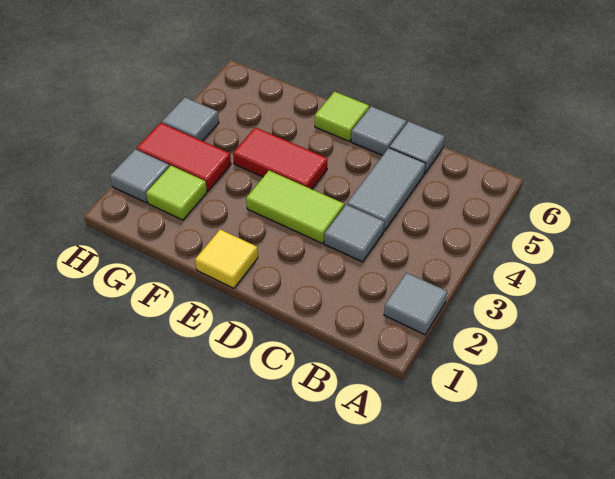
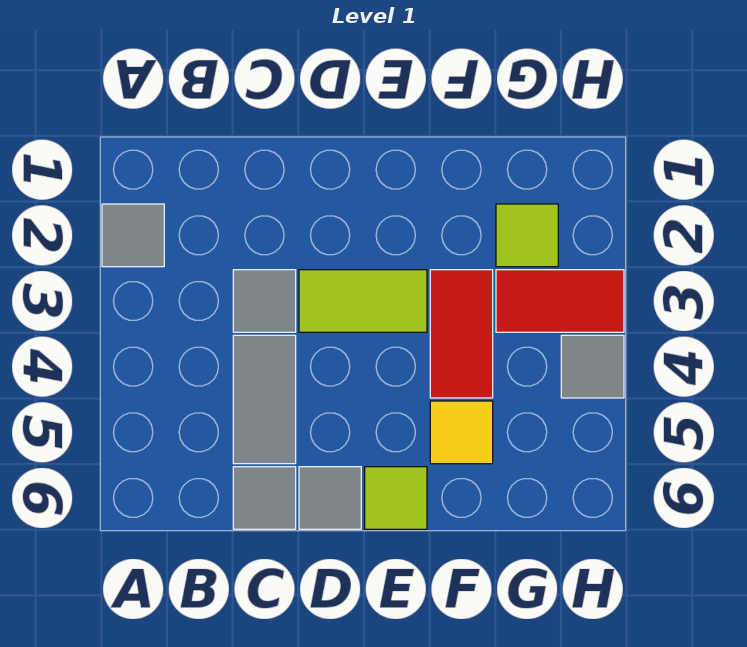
yellow 1x1 tile [195,229,258,288] -> yellow 1x1 tile moved to [430,401,493,464]
red 1x2 tile [233,127,327,189] -> red 1x2 tile turned to [430,270,493,398]
grey 1x1 tile [110,149,169,203] -> none

